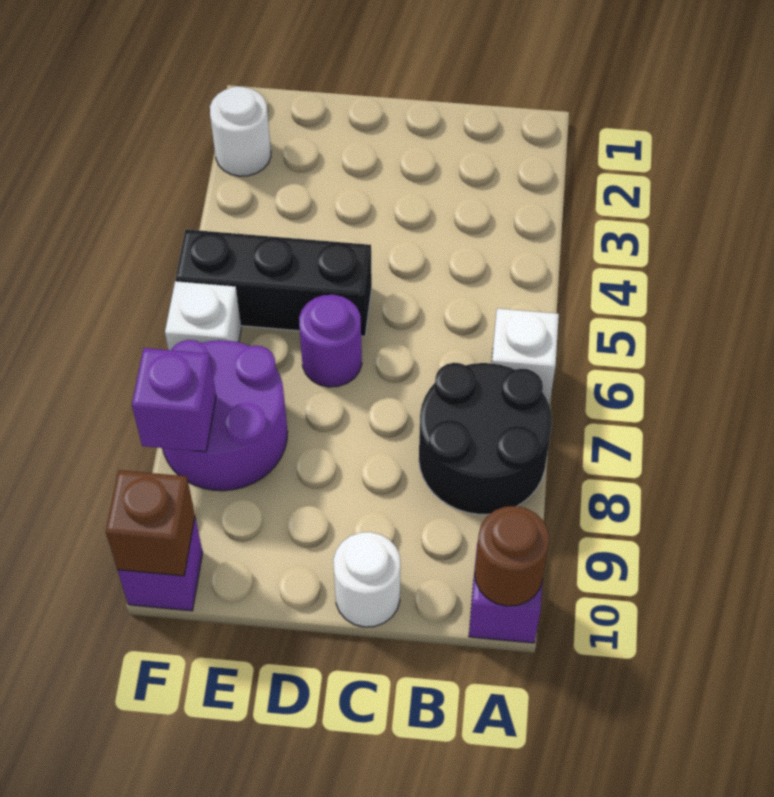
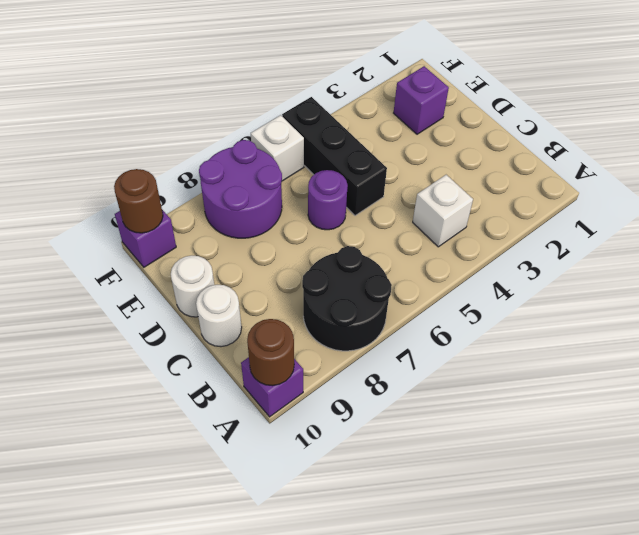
white 1x1 brick [492,308,559,405] -> white 1x1 brick moved to [413,175,473,247]
white 1x1 round brick [210,86,271,176] -> white 1x1 round brick moved to [171,256,214,317]
purple 1x1 brick [132,348,216,452] -> purple 1x1 brick moved to [394,66,449,134]
brown 1x1 brick [106,470,195,576] -> brown 1x1 round brick [114,169,163,233]

